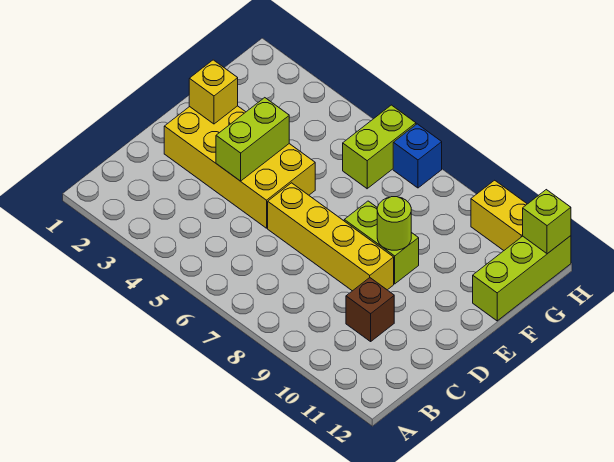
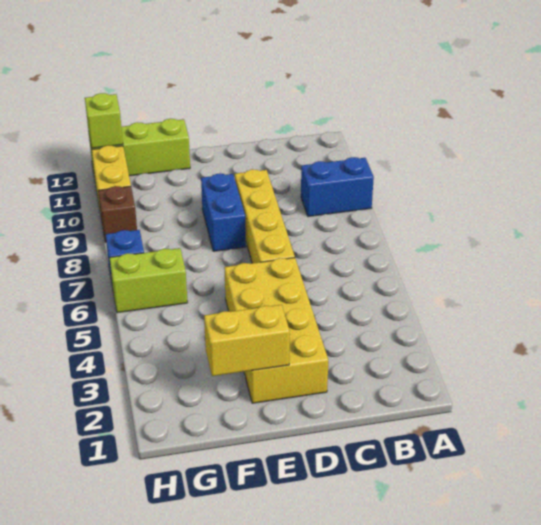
none -> blue 1x2 brick [301,157,374,217]
brown 1x1 brick [346,278,394,341] -> brown 1x1 brick moved to [98,186,137,242]
lime 1x2 brick [216,98,289,181] -> none
yellow 1x1 brick [189,60,238,124] -> yellow 1x2 brick [204,305,290,376]
lime 1x2 brick [344,201,419,284] -> blue 1x2 brick [201,174,246,251]
lime 1x1 round brick [377,197,411,250] -> none

